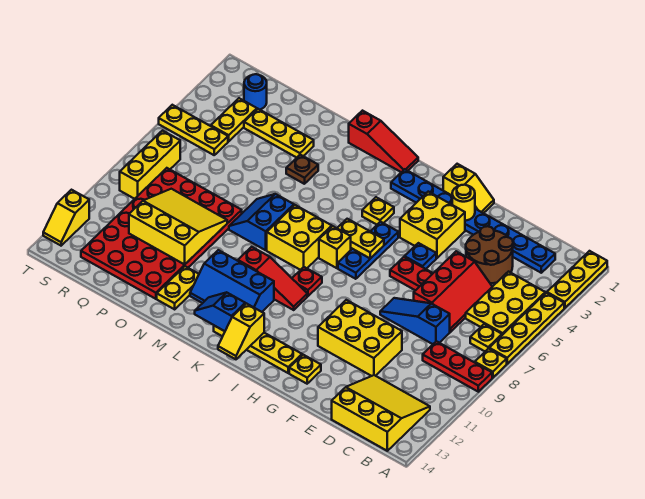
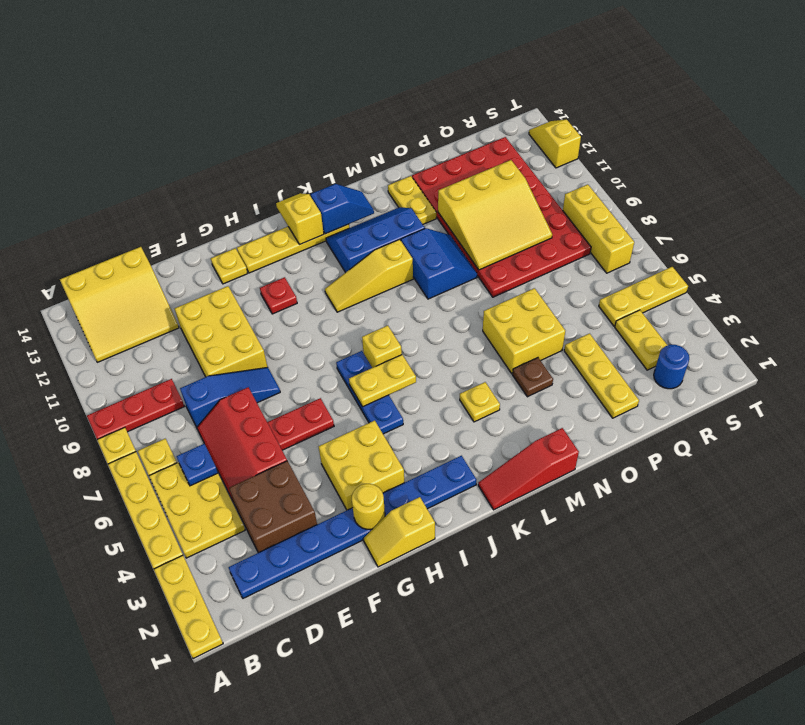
brown 2x2 round brick [466,226,513,283] -> brown 2x2 brick [229,461,317,553]
yellow 2x3 brick [318,300,402,376] -> yellow 2x3 brick turned to [175,286,267,377]
blue 1x1 plate [405,243,436,269] -> blue 1x1 plate moved to [176,444,218,486]
yellow 1x1 plate [362,197,394,225] -> yellow 1x1 plate moved to [460,382,500,422]
red 1x1 plate [292,267,322,296] -> red 1x1 plate moved to [260,277,297,314]
red 1x3 slope [238,247,307,310] -> yellow 1x3 slope [325,239,413,312]
yellow 2x2 brick [267,205,332,270] -> yellow 2x2 brick moved to [483,288,565,374]
blue 2x2 slope [229,194,294,250] -> blue 2x2 slope moved to [401,228,477,299]
yellow 1x3 plate [244,109,314,158] -> yellow 1x3 plate turned to [564,334,639,418]

